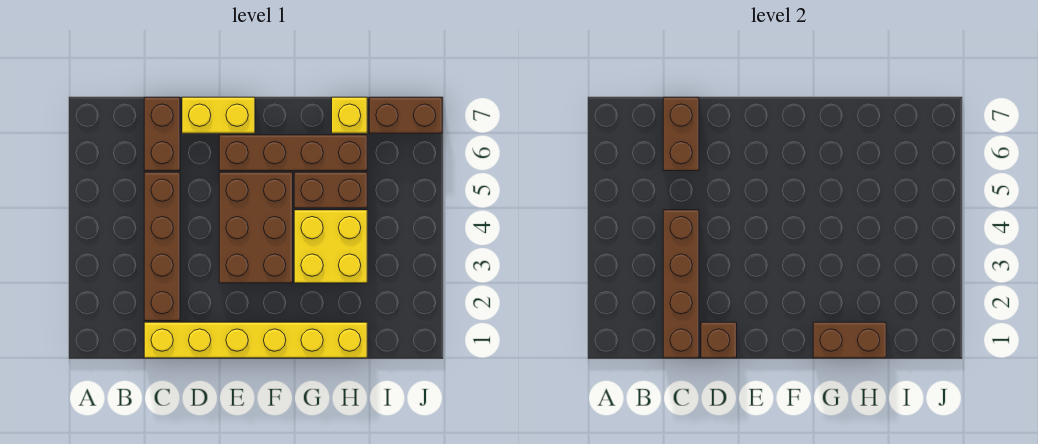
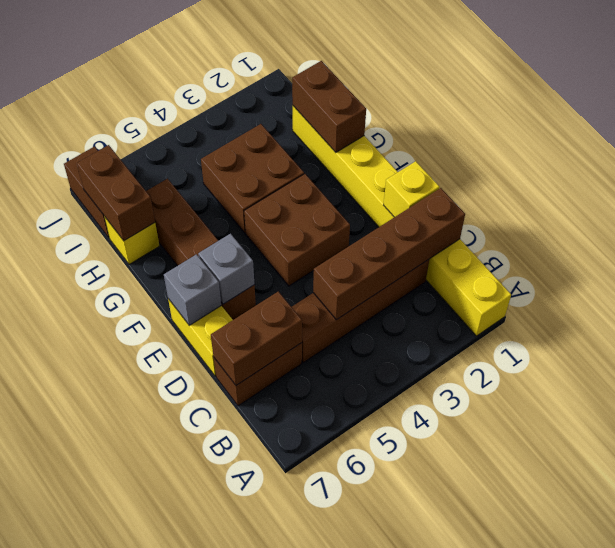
yellow 1x6 brick [144,322,367,358] -> yellow 1x8 brick [293,106,511,336]
brown 1x1 brick [701,322,737,358] -> yellow 1x1 brick [384,161,439,217]
brown 2x3 brick [219,172,293,283] -> brown 2x2 brick [244,174,350,286]
none -> grey 1x1 brick [198,234,254,304]
none -> grey 1x1 brick [164,254,221,325]
yellow 2x2 brick [294,210,367,283] -> brown 2x2 brick [201,124,304,233]
brown 1x2 brick [294,172,367,208] -> brown 1x2 brick moved to [77,145,155,241]

